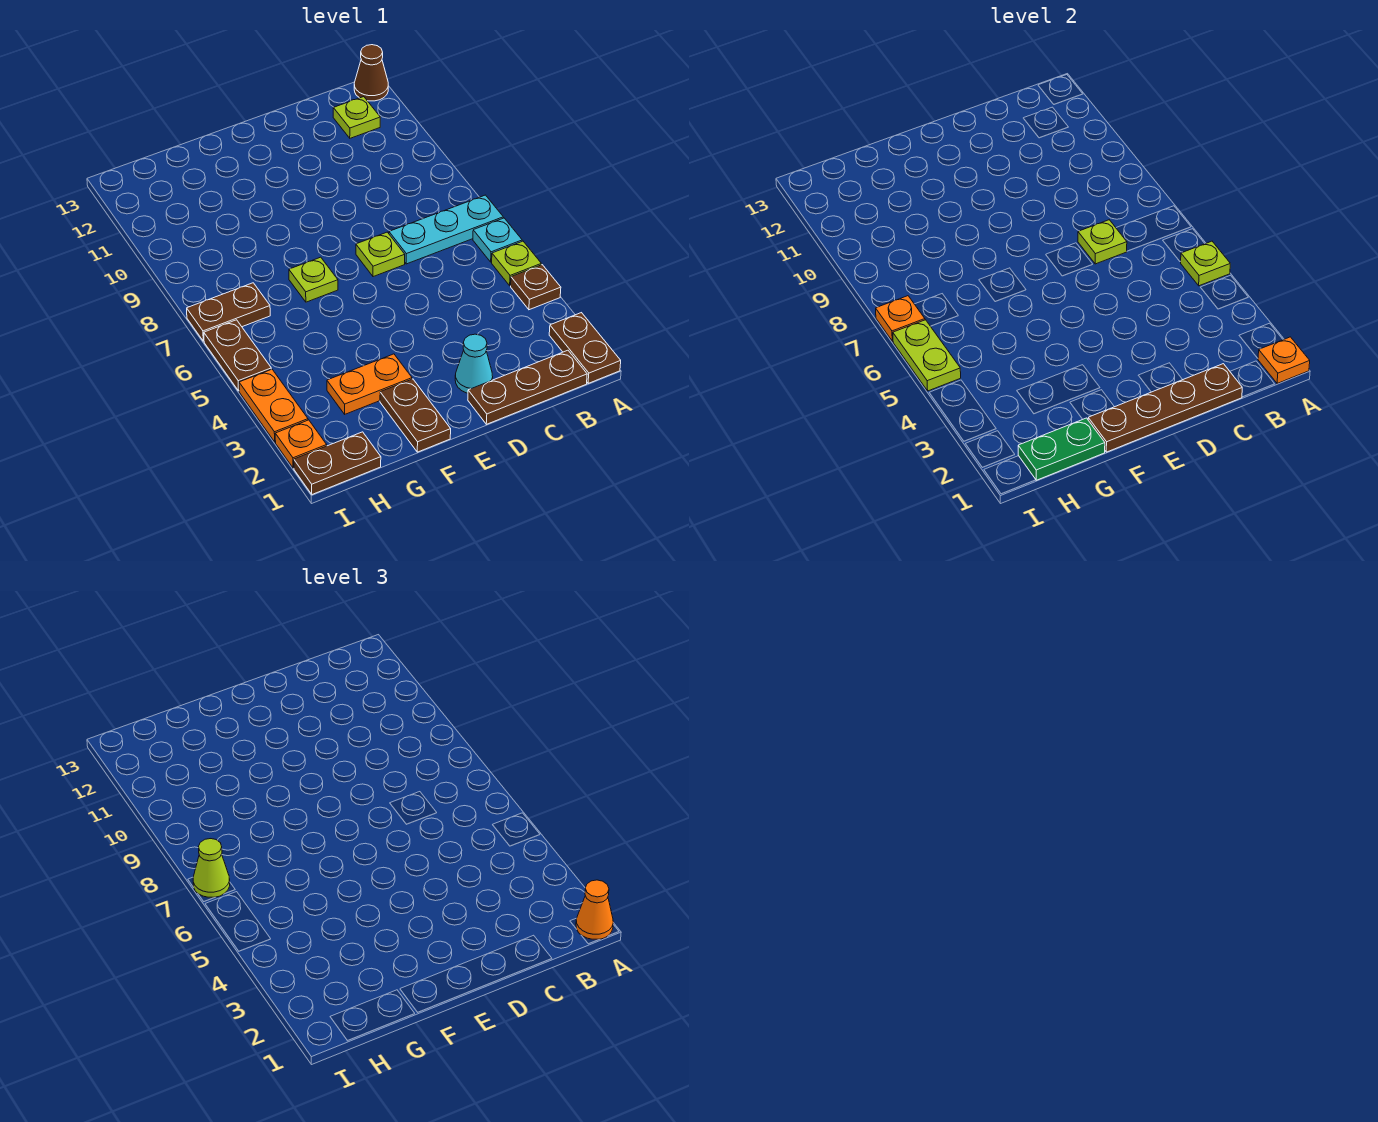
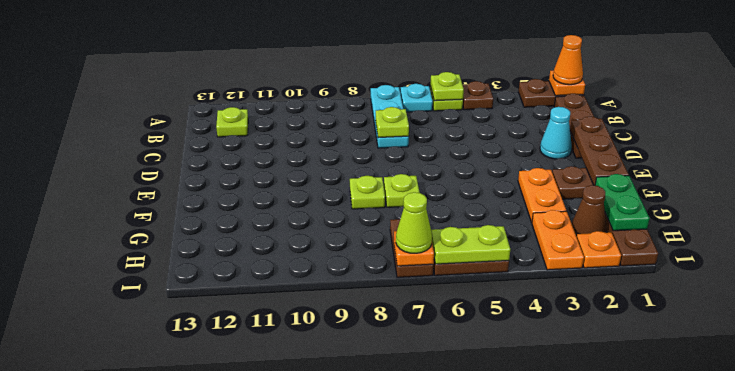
brown 1x1 cone [354,45,388,101] -> brown 1x1 cone moved to [571,185,606,237]
brown 1x4 plate [1088,364,1242,452] -> brown 1x3 plate [570,117,629,186]
lime 1x1 plate [356,232,405,277] -> lime 1x1 plate moved to [350,176,385,209]
orange 1x2 plate [239,369,308,442] -> orange 1x2 plate turned to [532,210,584,270]

